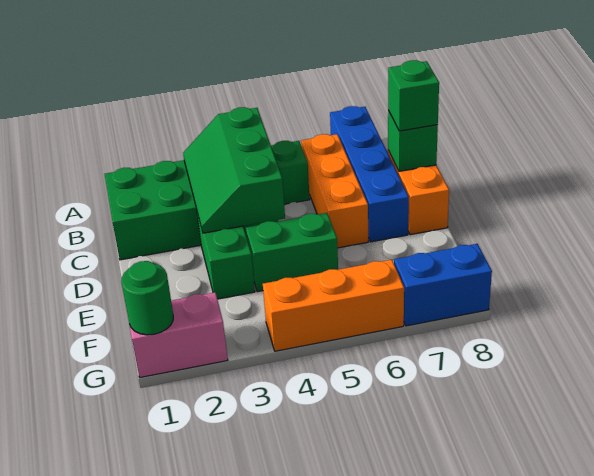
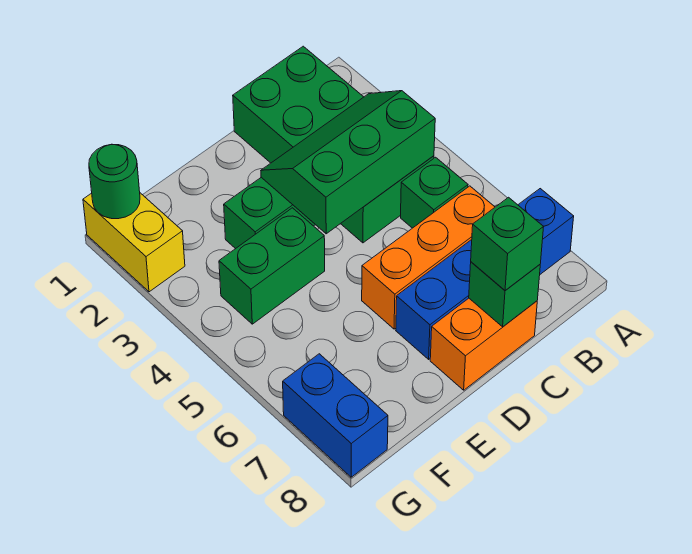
green 1x2 brick [246,213,338,292] -> green 1x2 brick turned to [219,208,325,324]
pink 1x2 brick [129,292,228,378] -> yellow 1x2 brick [83,193,185,292]
orange 1x3 brick [263,260,404,351] -> none

